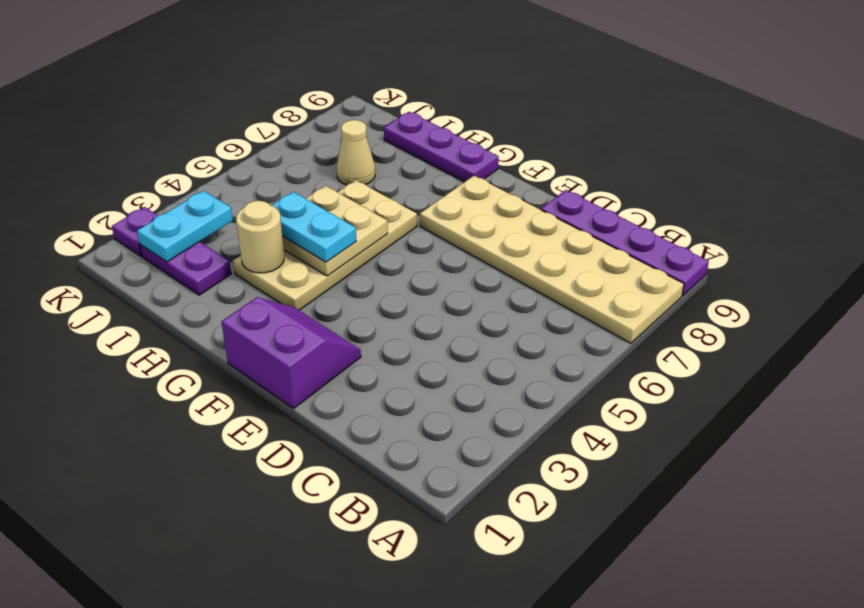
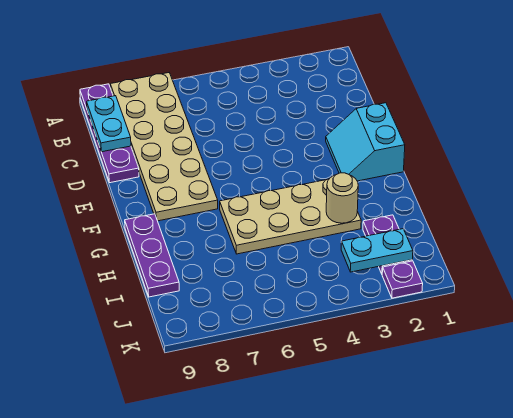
purple 2x2 slope [222,297,361,409] -> cyan 2x2 slope [326,103,405,181]
tan 2x2 plate [282,186,388,276] -> none
cyan 1x2 plate [272,192,356,262] -> cyan 1x2 plate moved to [87,96,131,152]
tan 1x1 cone [336,120,375,185] -> none

